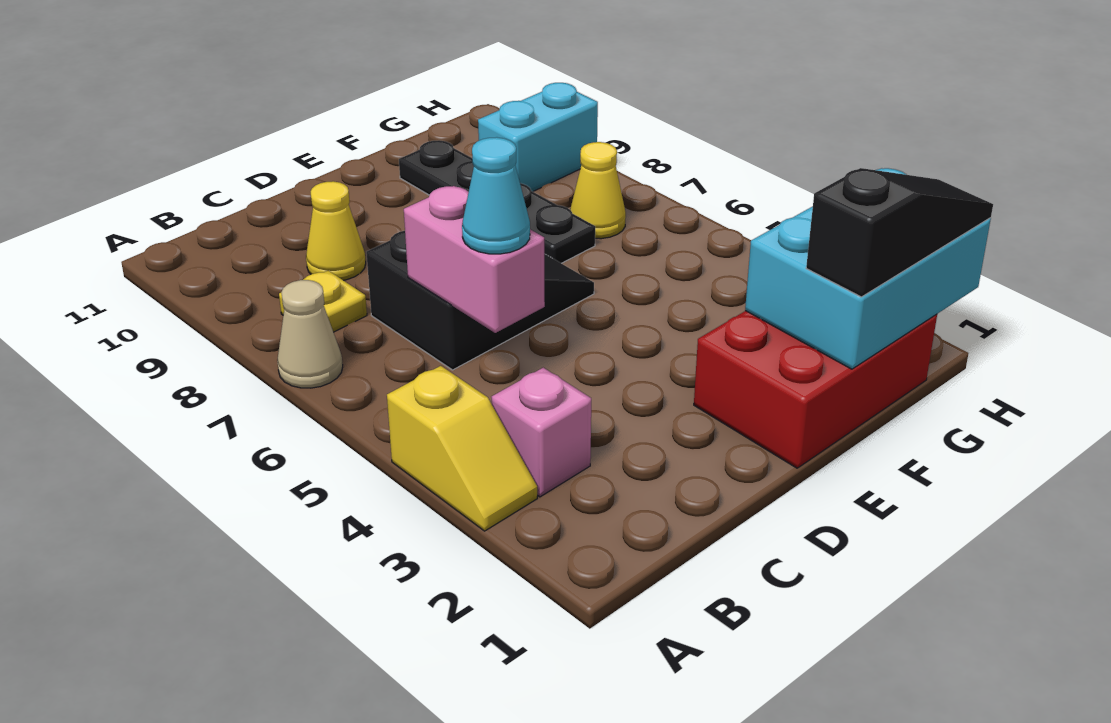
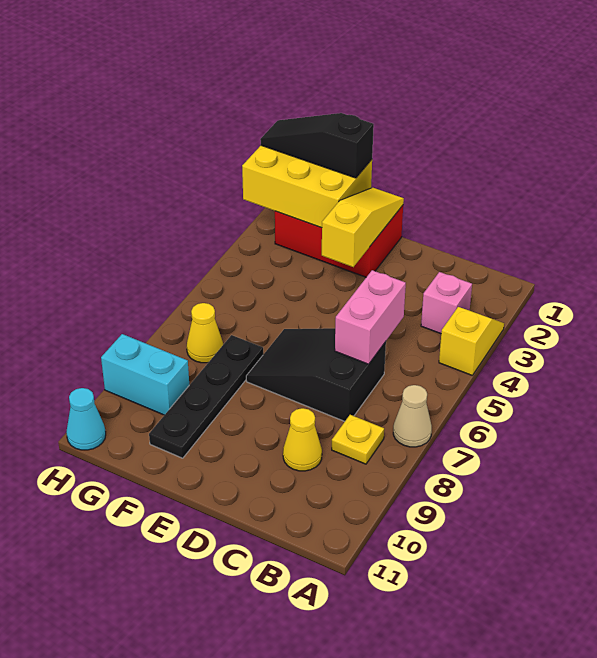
cyan 1x1 cone [462,137,530,254] -> cyan 1x1 cone moved to [66,388,106,450]
none -> yellow 1x3 slope [322,188,404,267]
cyan 2x3 brick [745,168,991,369] -> yellow 2x3 brick [242,146,372,228]

